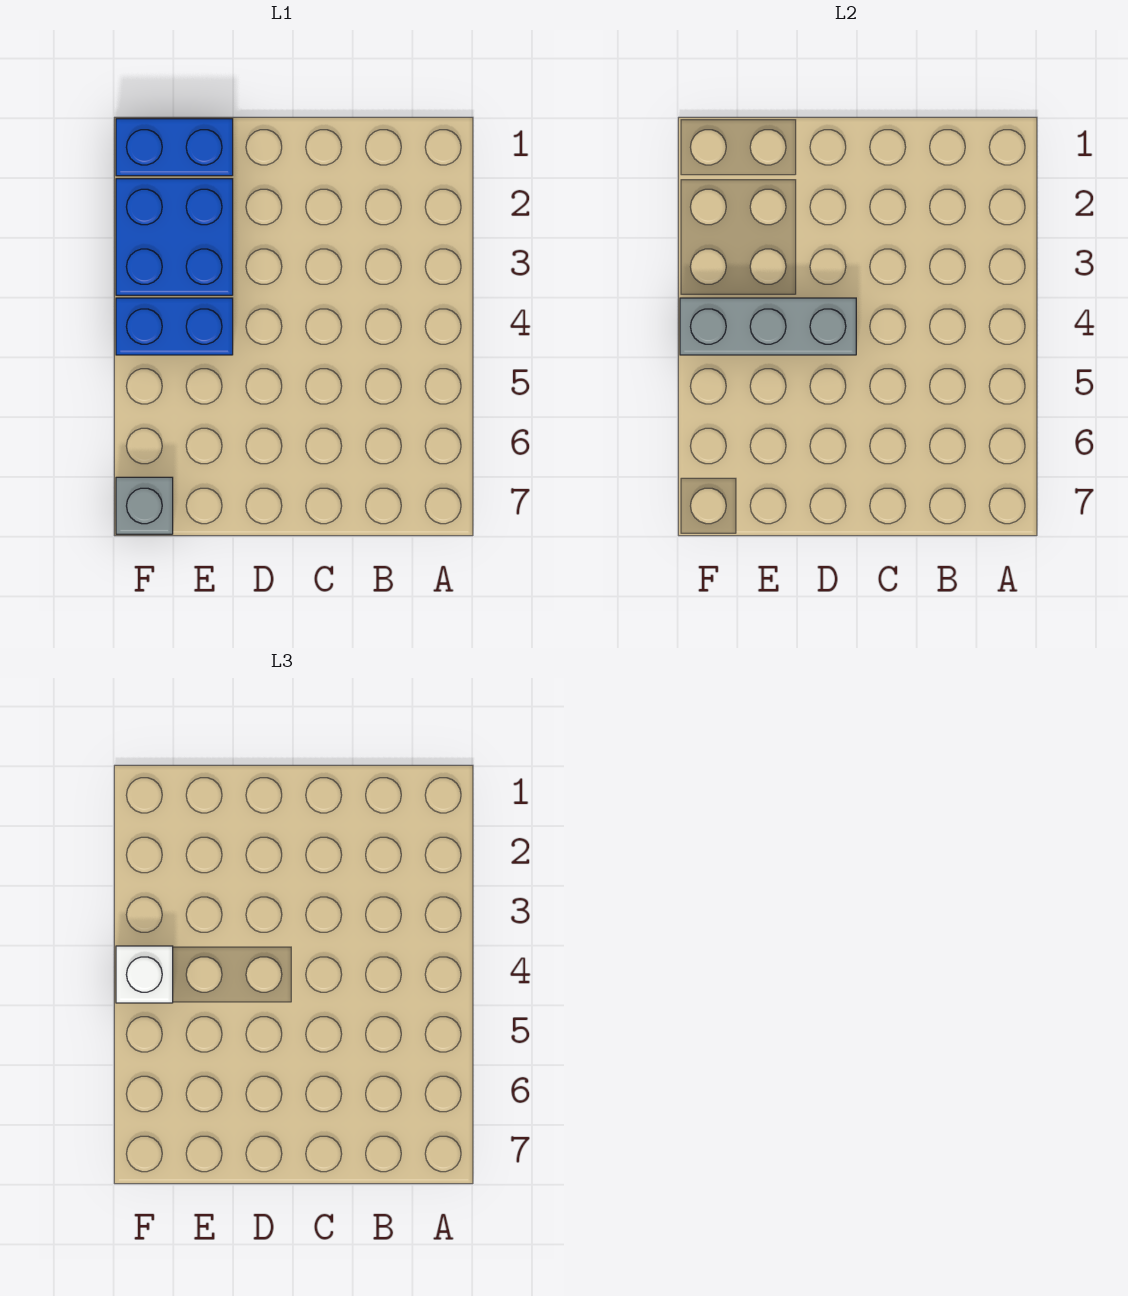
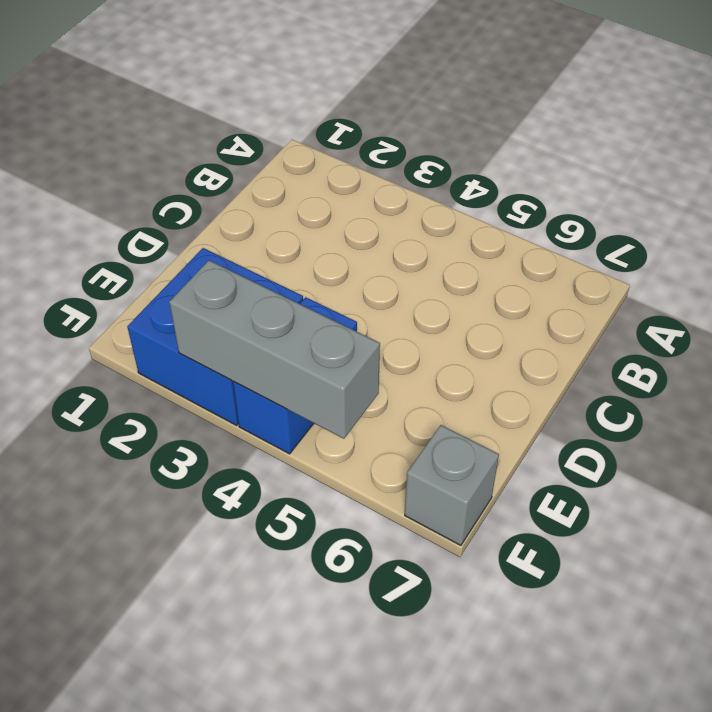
grey 1x3 brick [680,298,856,355] -> grey 1x3 brick turned to [169,260,380,439]
blue 1x2 brick [116,119,233,176] -> none
white 1x1 brick [116,946,173,1003] -> none

